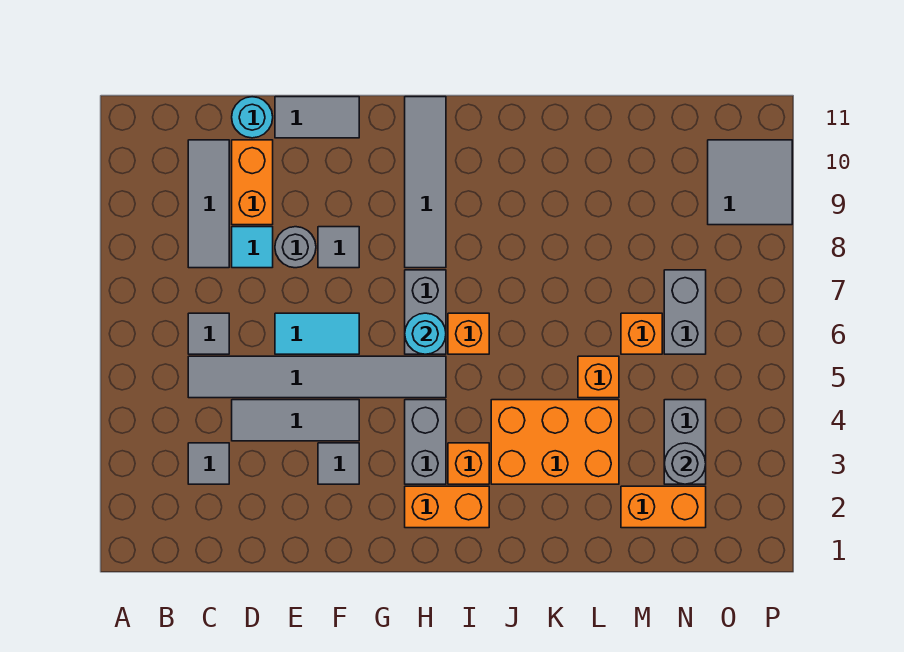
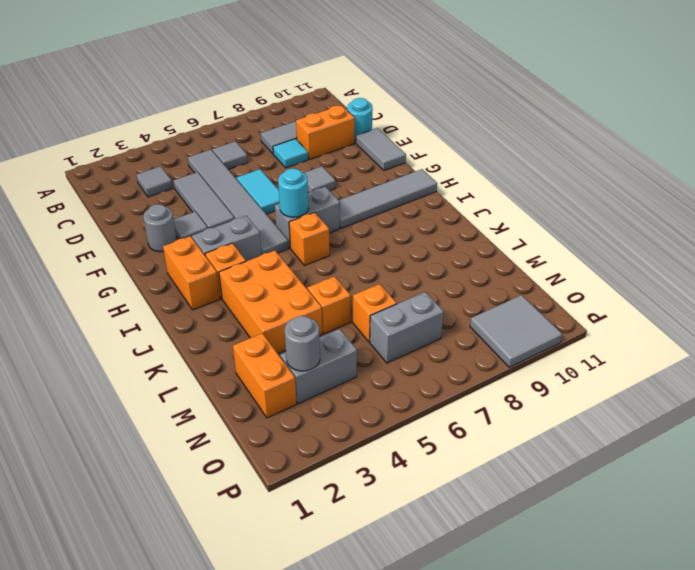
grey 1x1 round brick [275,227,316,268] -> grey 1x1 round brick moved to [143,204,177,252]

